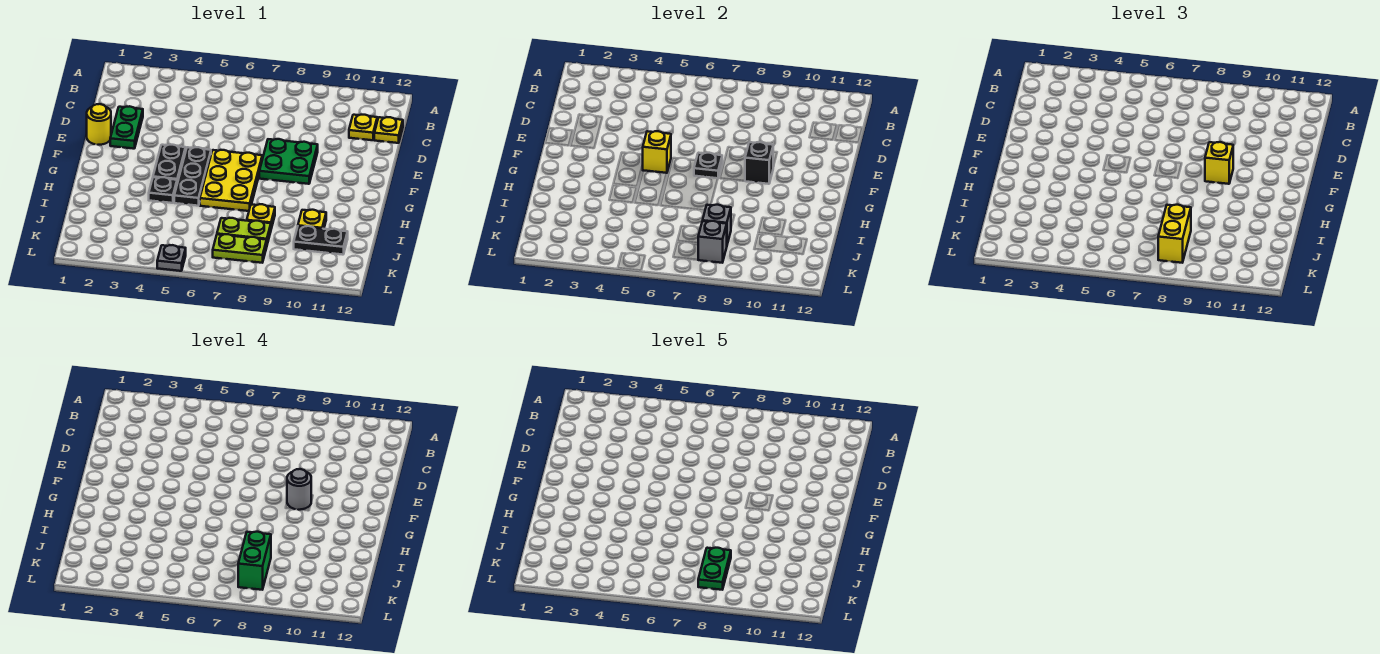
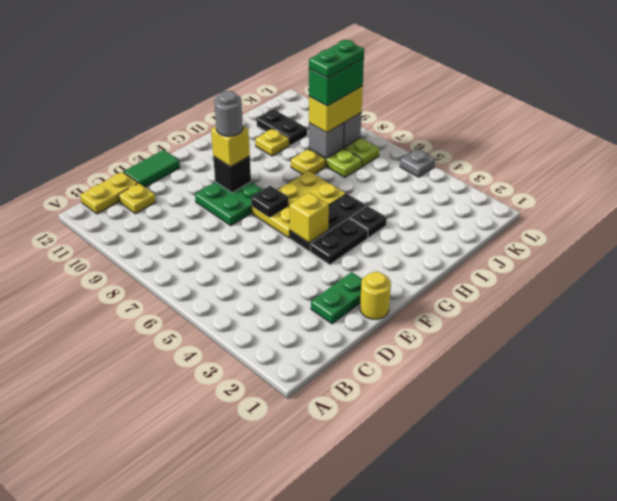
yellow 1x1 plate [374,117,403,143] -> yellow 1x2 plate [80,172,138,214]
none -> green 1x2 tile [124,150,180,187]

